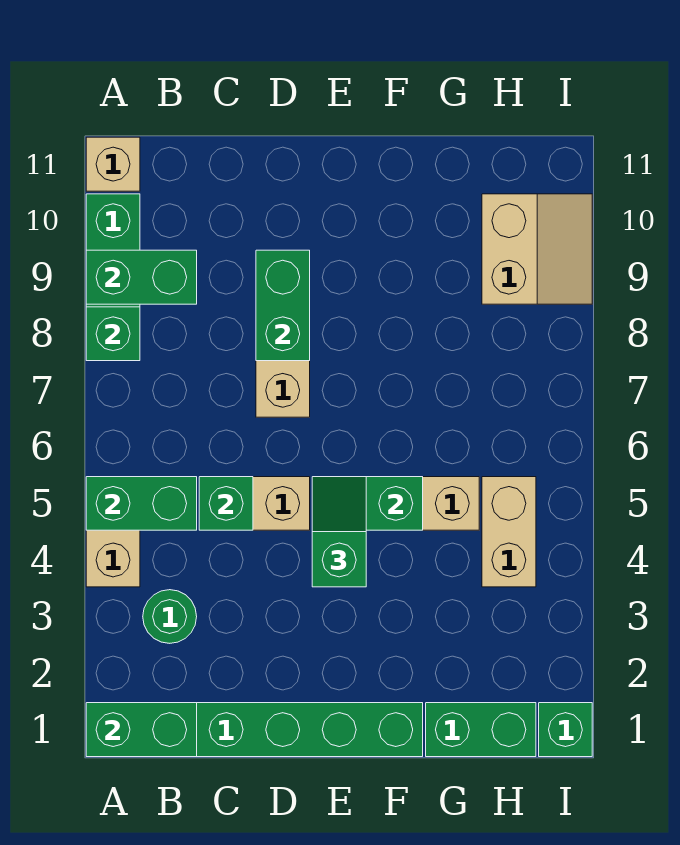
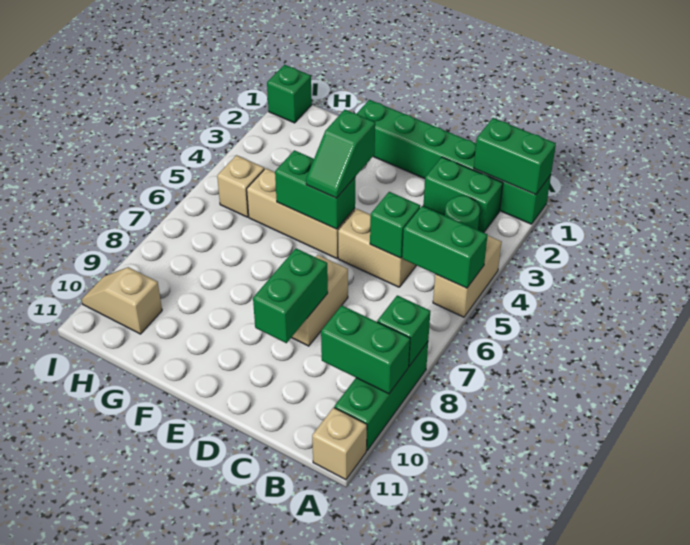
green 1x2 brick [426,703,536,757] -> green 1x2 brick moved to [423,157,503,233]
tan 1x2 brick [482,477,536,587] -> tan 1x1 brick [217,155,264,217]
tan 2x2 slope [482,194,592,304] -> tan 1x2 slope [82,267,162,334]

